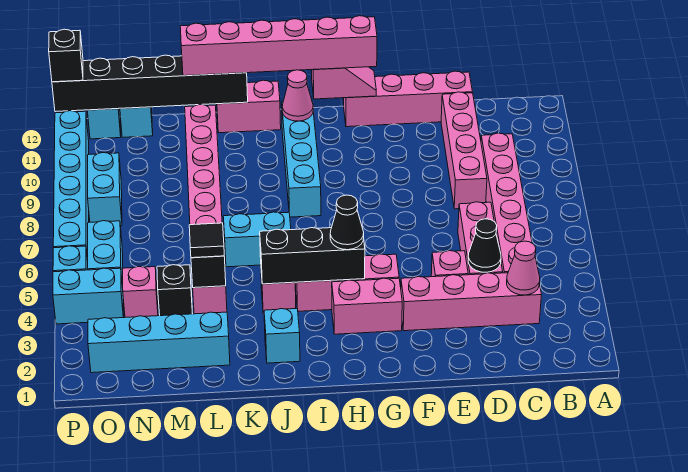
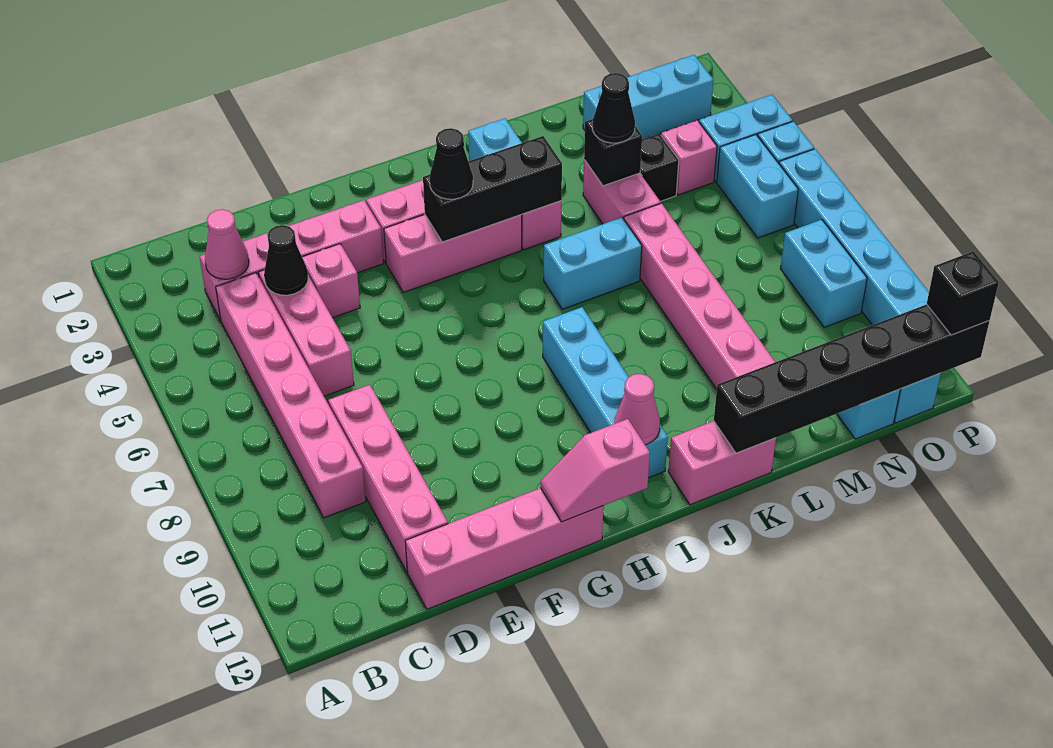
pink 1x6 brick [180,16,377,76] -> none
cyan 1x4 brick [88,312,230,373] -> cyan 1x3 brick [583,55,713,139]
black 1x1 tile [189,223,224,258] -> black 1x1 cone [593,73,635,143]

